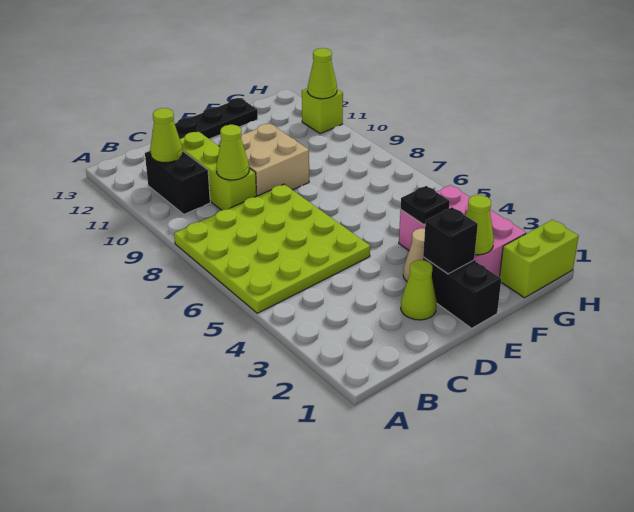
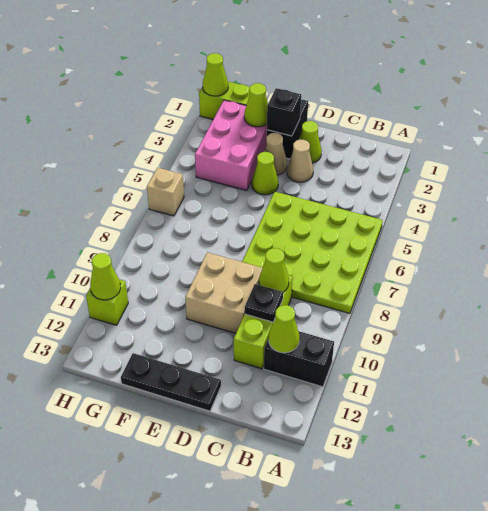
black 1x2 brick [145,151,210,214] -> black 1x2 brick turned to [264,331,334,387]
none -> tan 1x1 cone [287,140,313,182]
none -> lime 1x1 cone [252,152,278,195]
black 1x1 plate [401,186,450,225] -> black 1x1 plate moved to [245,284,283,322]
none -> lime 1x1 cone [203,53,228,96]
none -> tan 1x1 brick [147,168,184,216]

